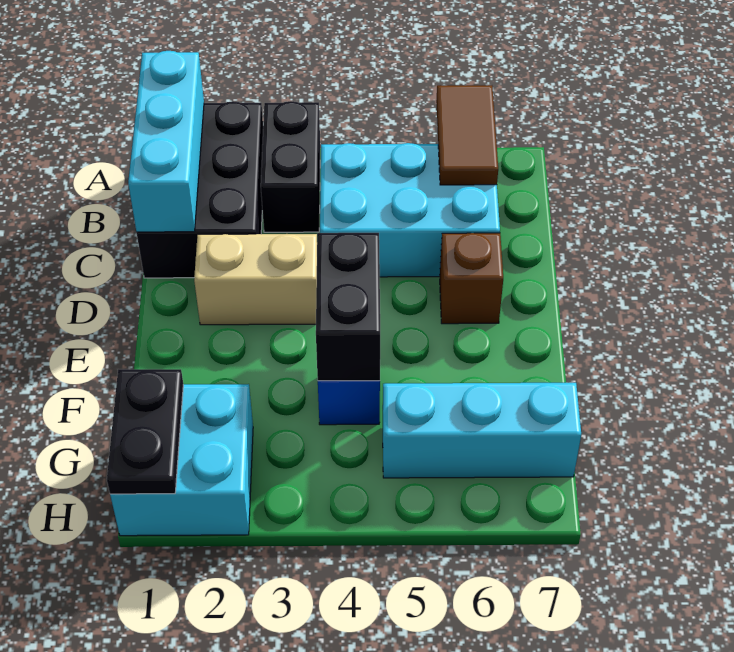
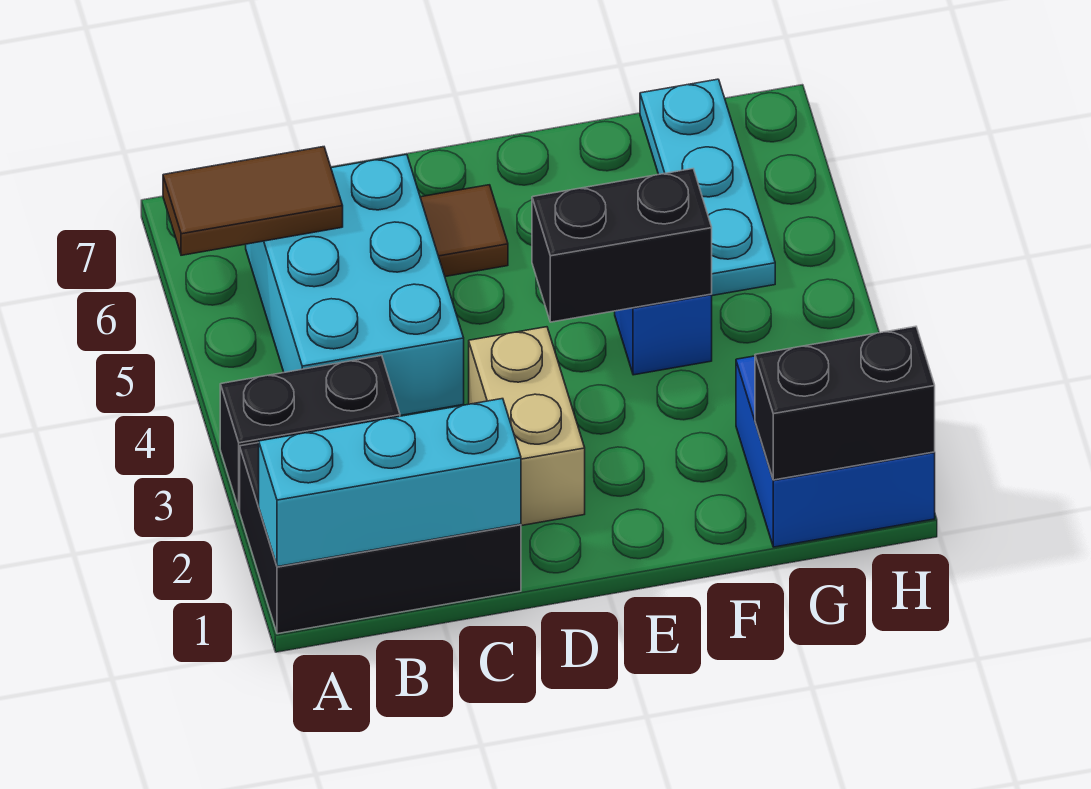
brown 1x1 brick [440,233,503,324] -> brown 1x1 tile [420,185,508,277]
cyan 2x2 brick [110,384,253,536] -> blue 2x2 brick [736,356,935,547]
black 1x2 plate [107,369,183,494] -> black 1x2 brick [755,326,935,480]
cyan 1x3 brick [383,383,581,478] -> cyan 1x3 plate [640,79,775,296]

